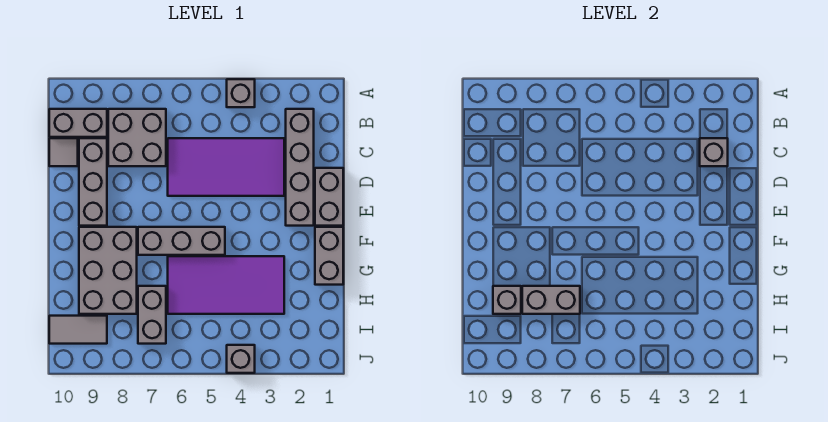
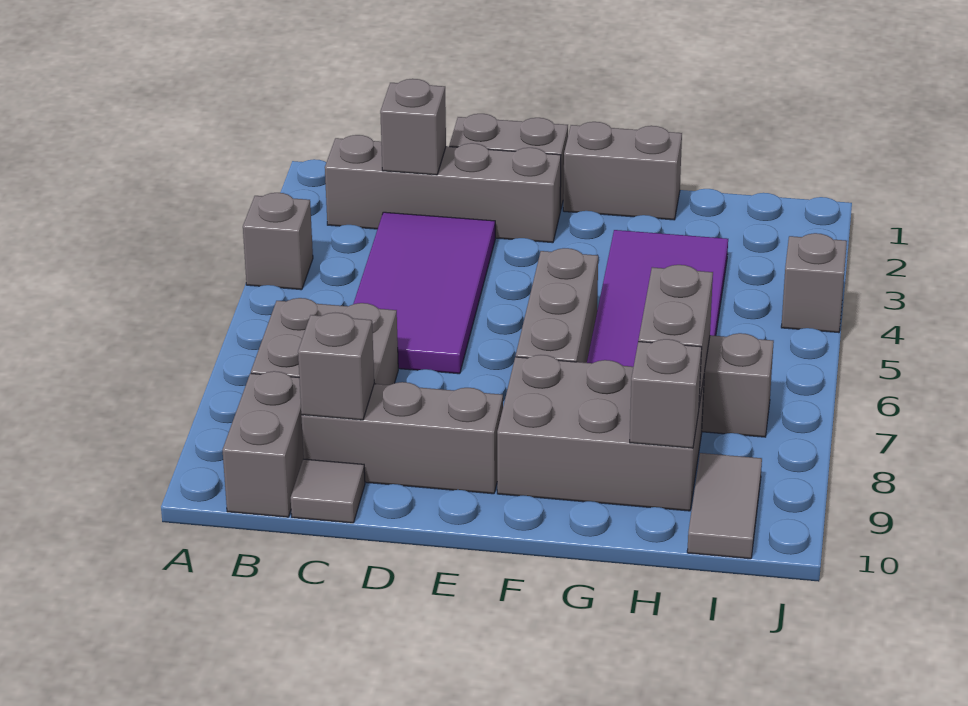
none -> grey 1x1 brick [298,313,374,420]

